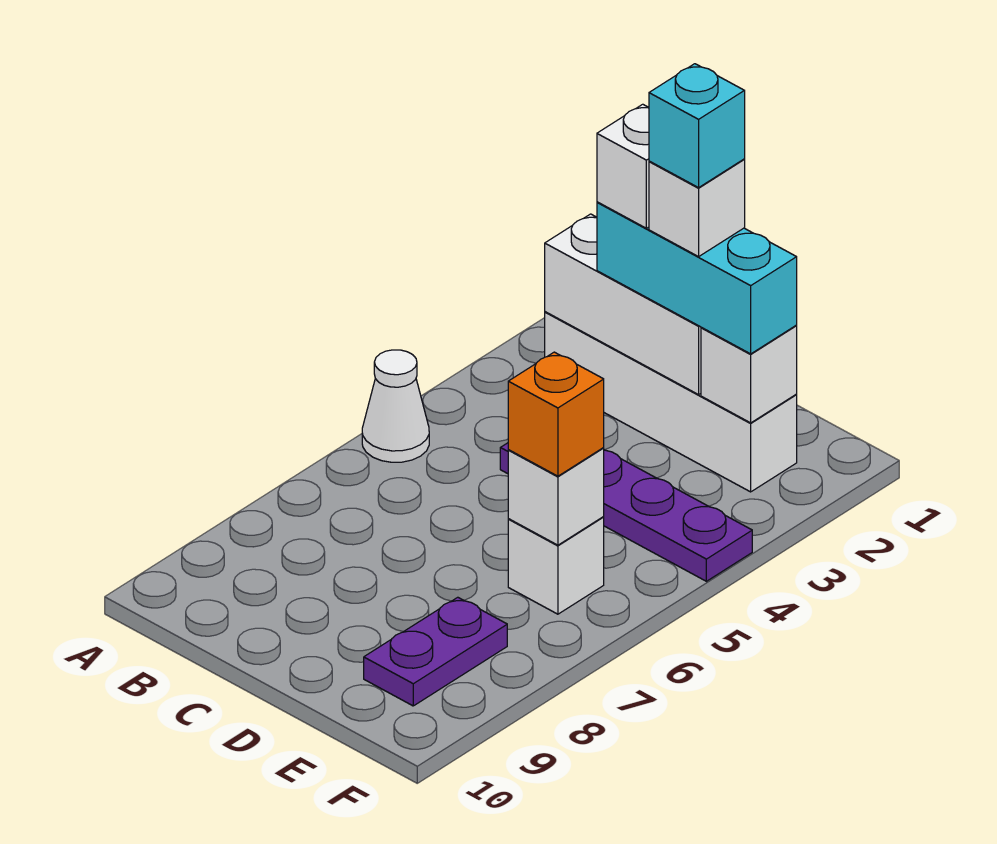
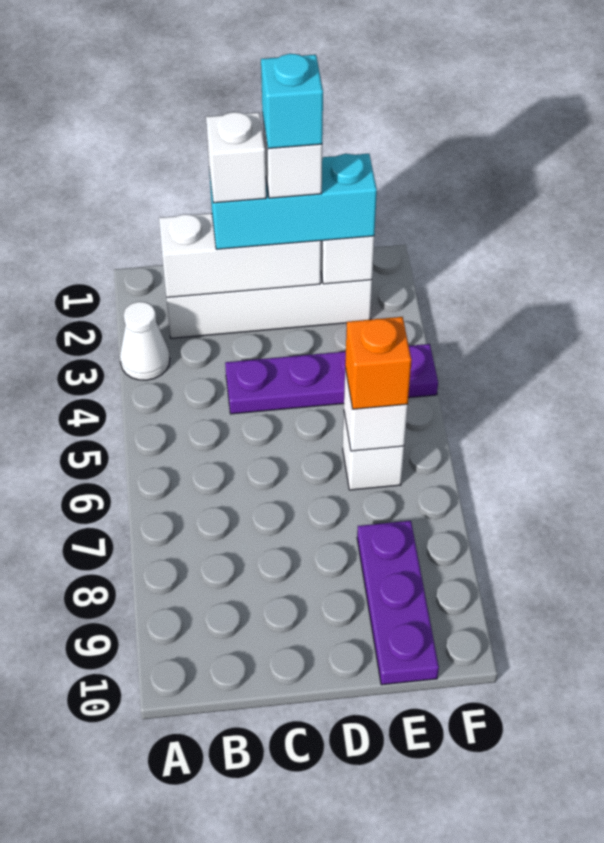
white 1x1 cone [362,350,429,462] -> white 1x1 cone moved to [120,302,170,380]
purple 1x2 plate [364,597,507,706] -> purple 1x3 plate [357,521,439,685]

